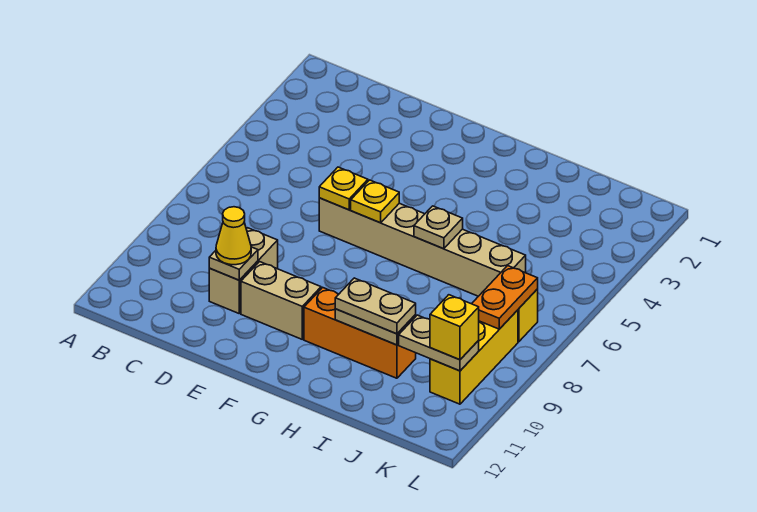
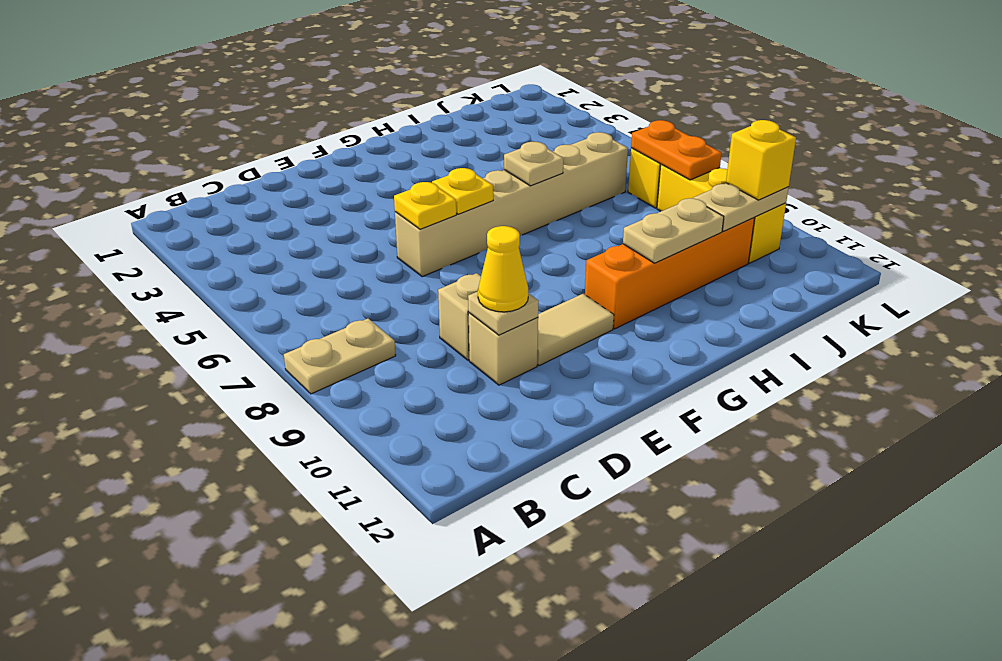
tan 1x2 brick [241,262,321,339] -> tan 1x2 tile [537,294,614,366]
orange 1x3 brick [304,287,416,378] -> orange 1x4 brick [585,218,755,329]
tan 1x2 plate [335,278,416,334] -> tan 1x2 plate moved to [284,318,396,394]

